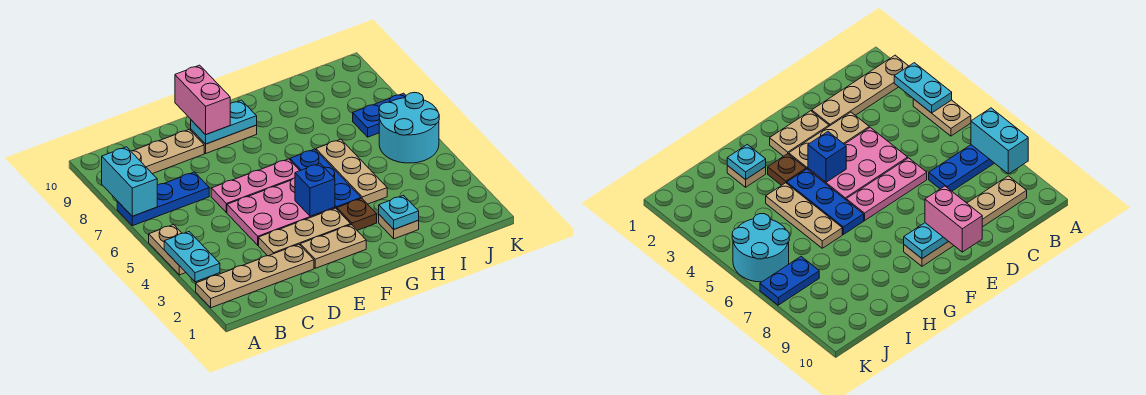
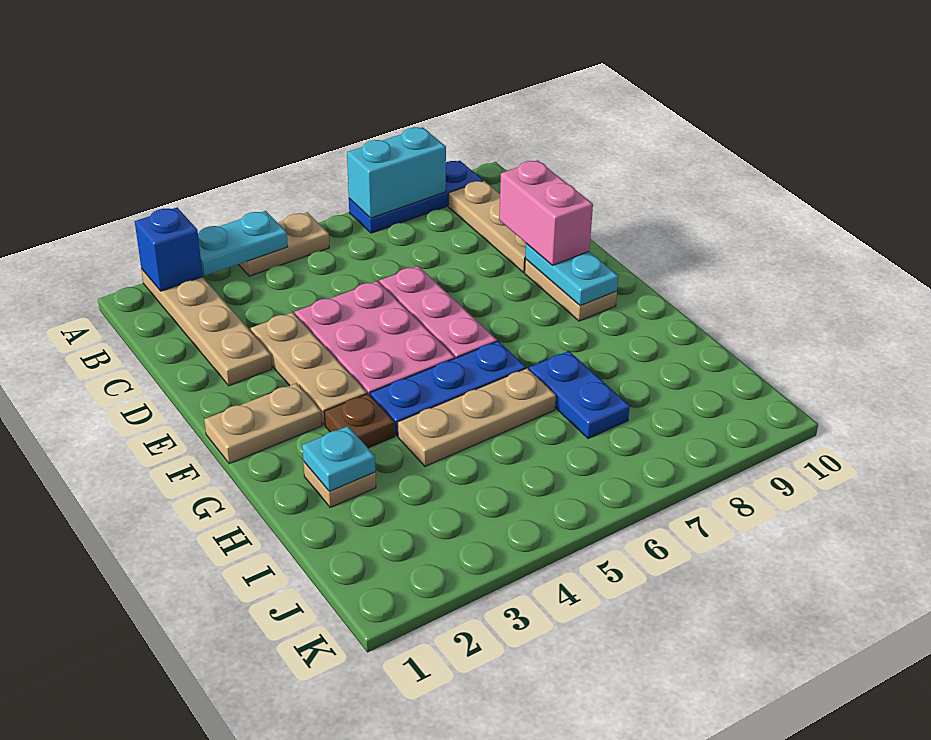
blue 1x3 plate [117,172,209,226] -> blue 1x3 plate turned to [349,161,483,233]
tan 1x2 plate [300,225,366,268] -> tan 1x2 plate turned to [204,383,322,464]
pink 1x2 brick [175,65,230,135] -> pink 1x2 brick turned to [499,160,593,265]
blue 1x1 brick [295,163,335,216] -> blue 1x1 brick moved to [135,208,203,291]
cyan 2x2 round brick [379,92,439,163] -> none
blue 1x2 plate [353,93,406,137] -> blue 1x2 plate moved to [529,351,630,439]

